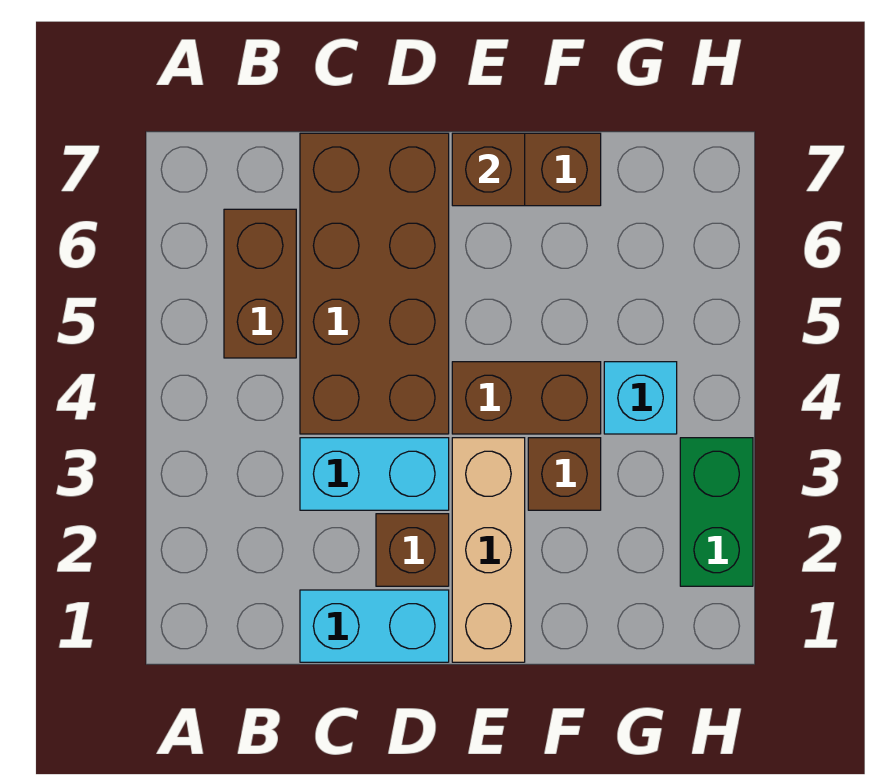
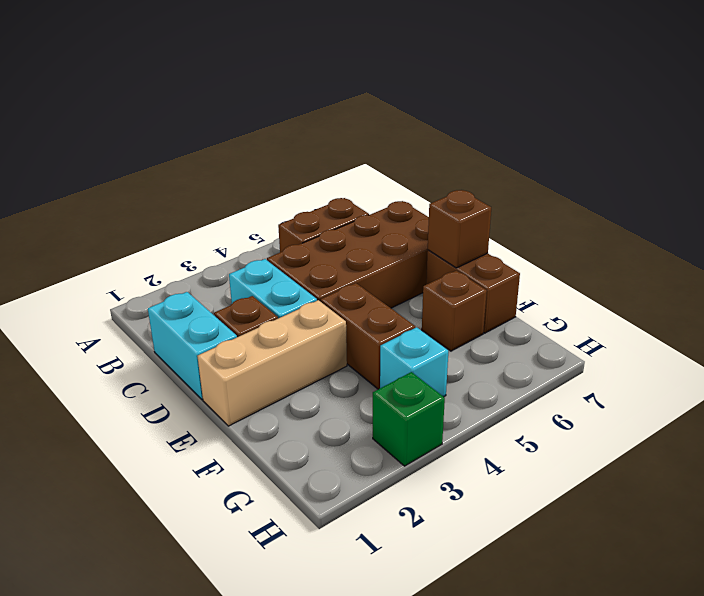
brown 1x1 brick [528,438,601,510] -> brown 1x1 brick moved to [422,271,487,351]
green 1x2 brick [680,438,753,586] -> green 1x1 brick [373,372,445,466]

